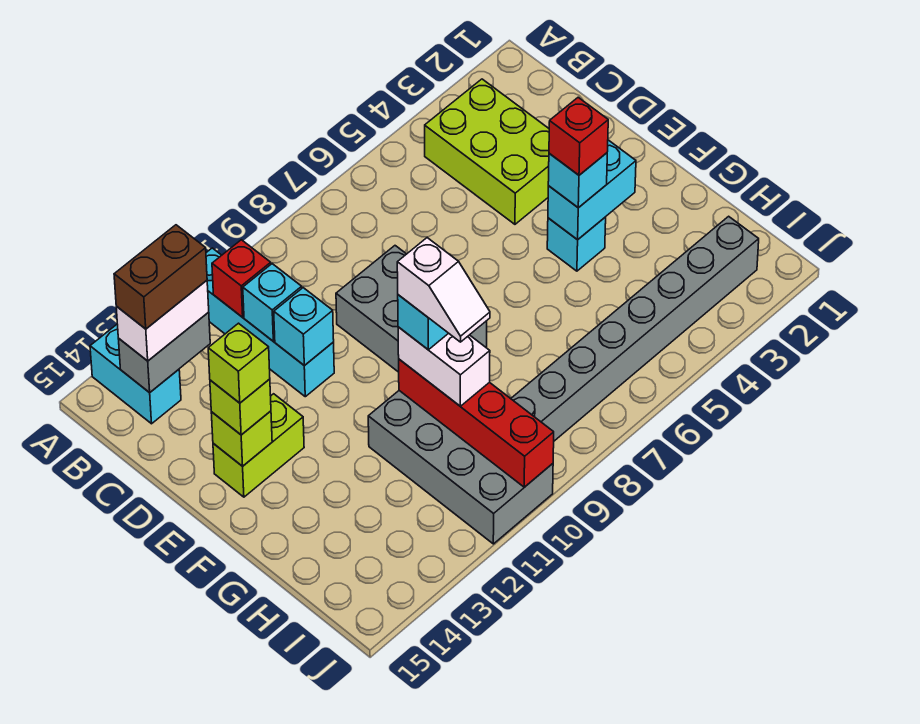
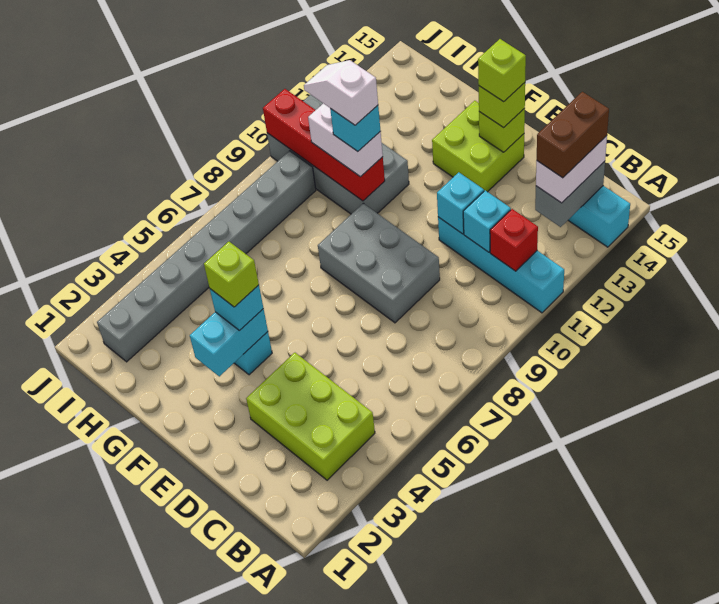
lime 1x2 brick [213,394,304,497] -> lime 2x2 brick [432,101,524,192]
red 1x1 brick [549,97,608,175] -> lime 1x1 brick [204,242,259,307]

